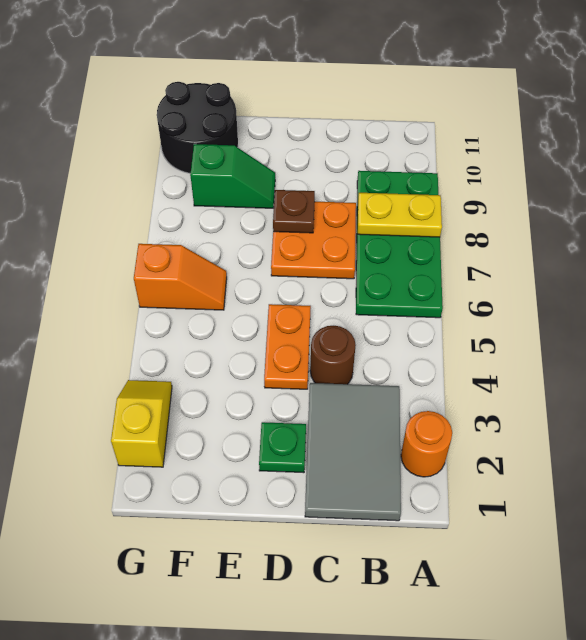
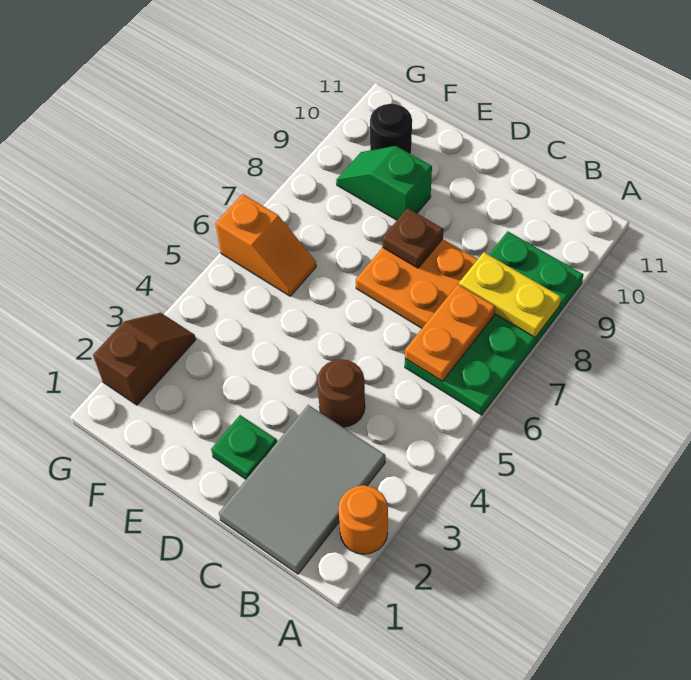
orange 1x2 plate [264,304,311,389] -> orange 1x2 plate moved to [405,284,495,381]
green 1x2 slope [190,144,275,208] -> green 1x2 slope turned to [336,146,432,220]
black 2x2 round brick [157,82,238,173] -> black 1x1 round brick [370,104,412,154]
yellow 1x2 slope [111,380,172,467] -> brown 1x2 slope [93,313,196,405]

